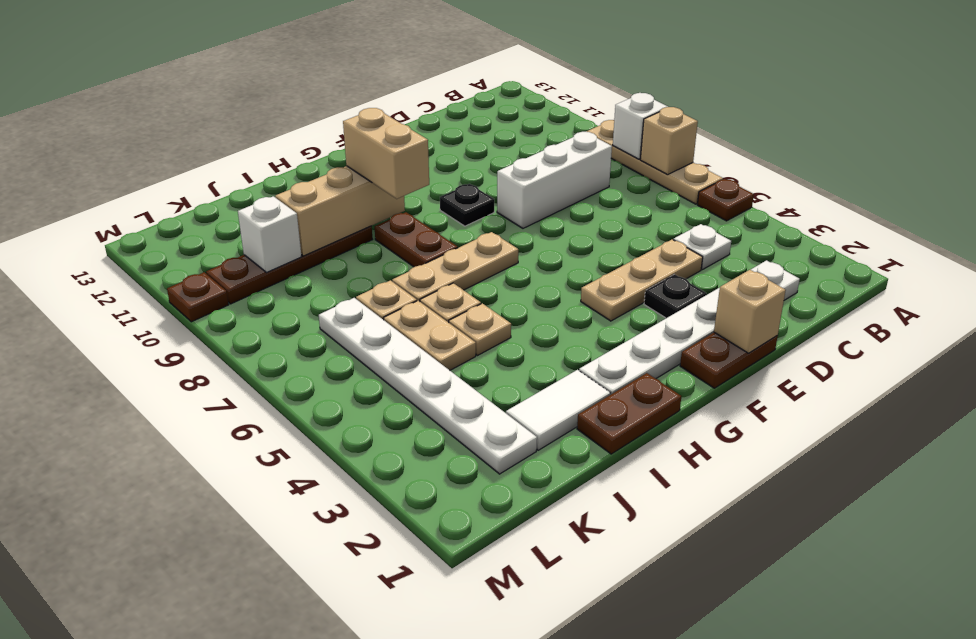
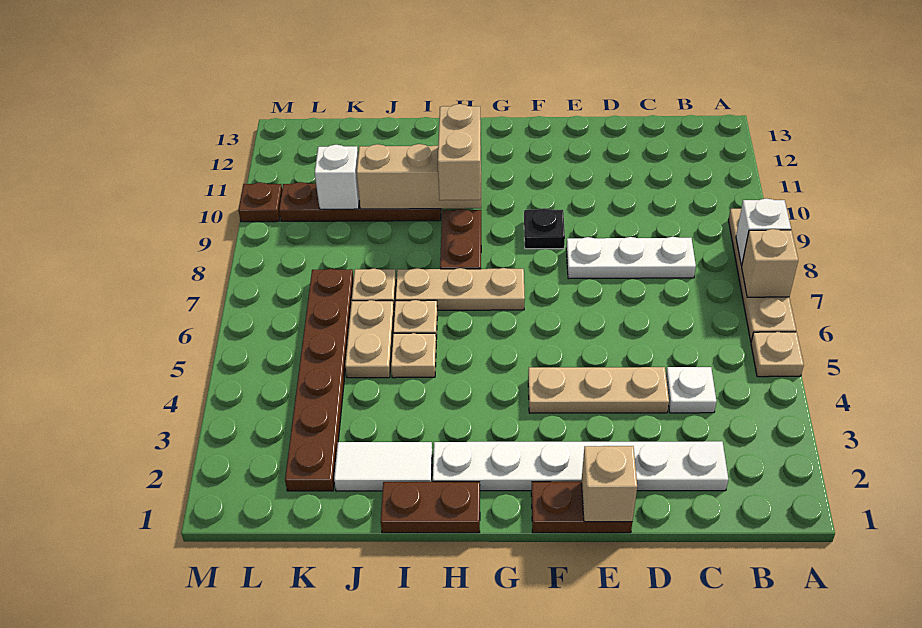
brown 1x1 plate [697,179,754,221] -> tan 1x1 plate [751,332,804,377]
white 1x3 brick [497,132,612,228] -> white 1x3 plate [566,237,696,279]
black 1x1 plate [644,274,706,318] -> none
white 1x6 plate [319,298,537,474] -> brown 1x6 plate [285,269,354,491]

